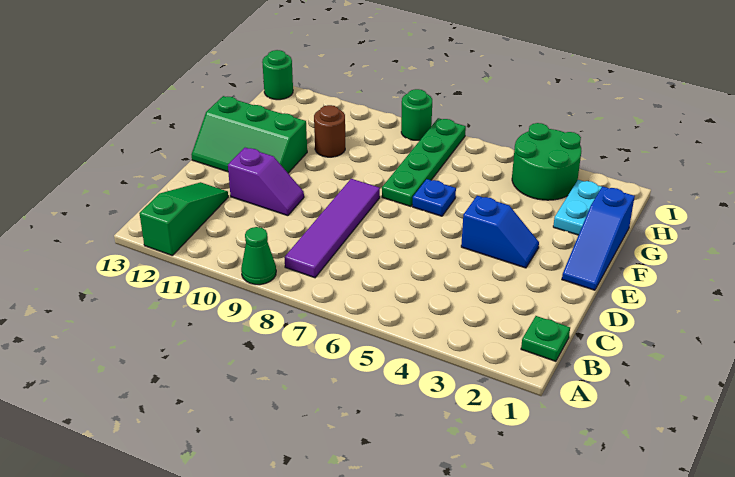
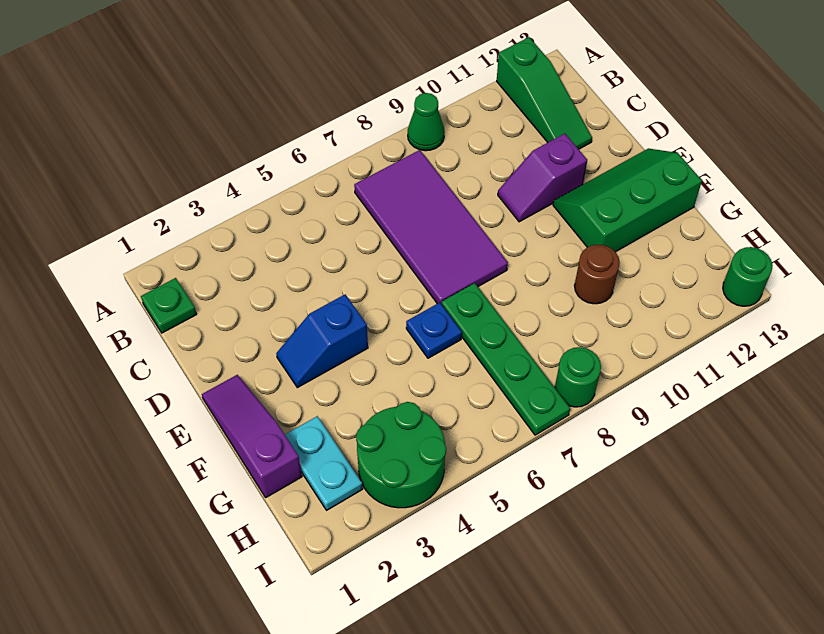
purple 1x4 tile [284,179,380,278] -> purple 2x4 tile [354,150,508,304]
blue 1x3 slope [562,186,635,290] -> purple 1x3 slope [202,375,302,497]

